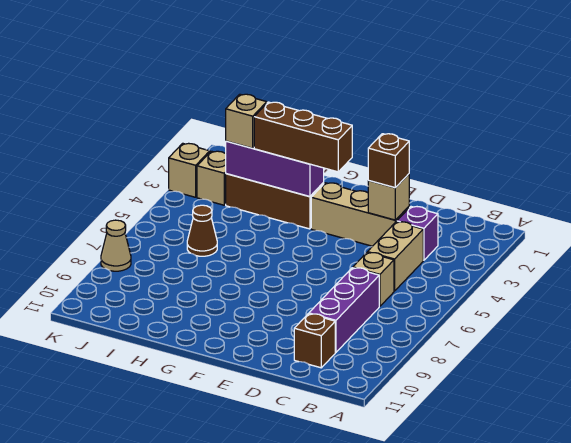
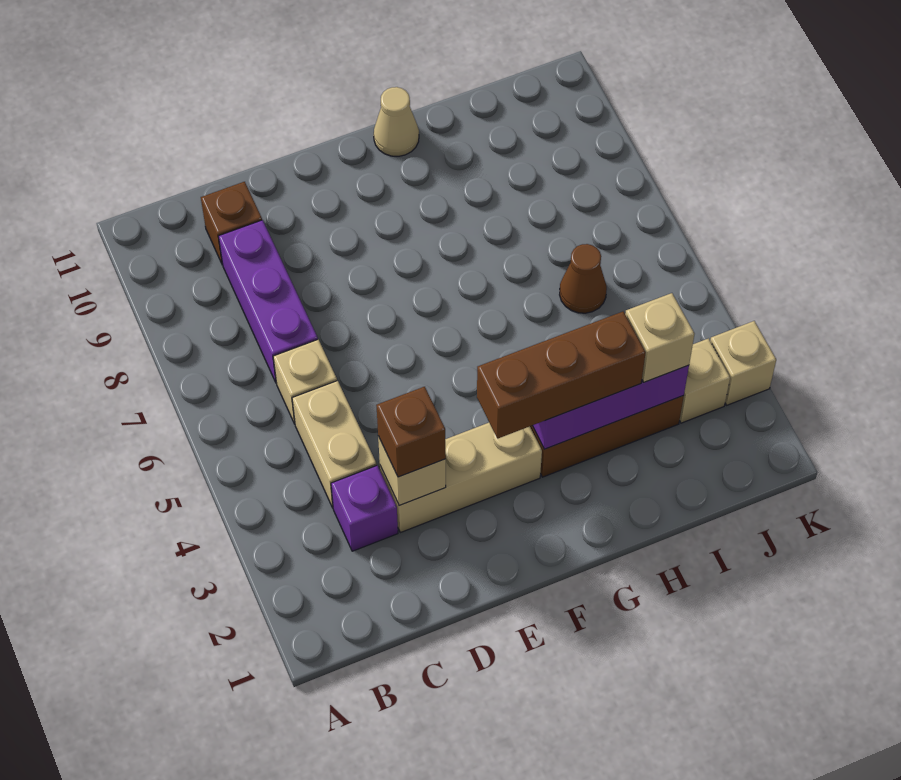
tan 1x1 cone [101,220,131,271] -> tan 1x1 cone moved to [374,87,419,156]

